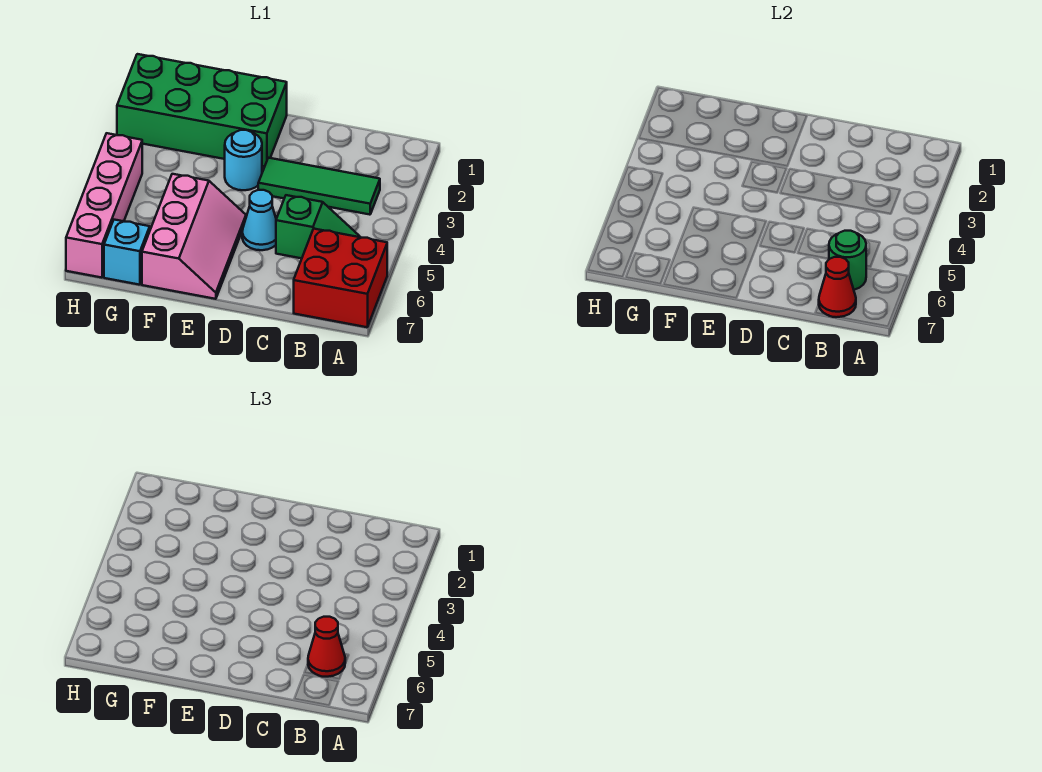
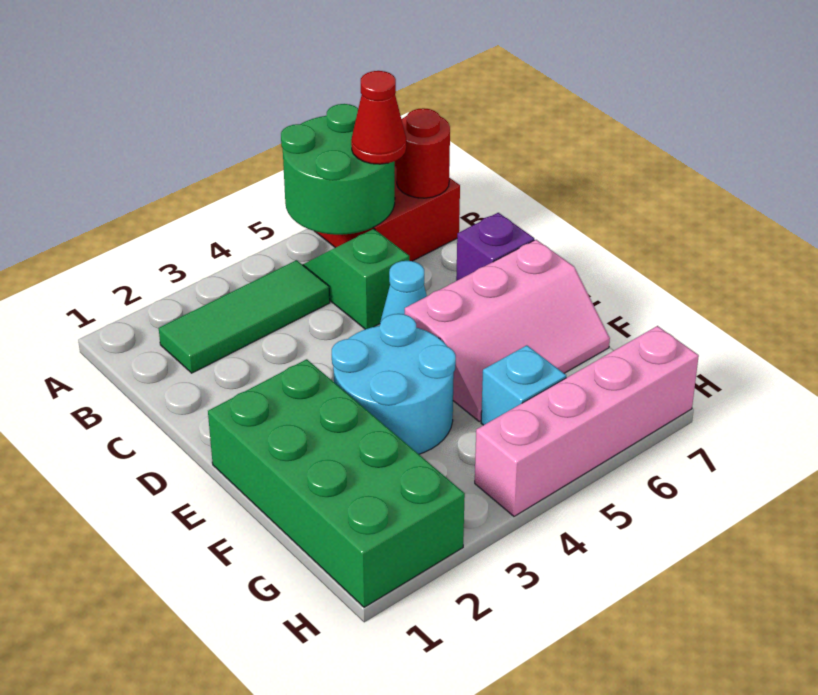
green 1x3 tile [258,158,380,215] -> green 1x3 tile turned to [159,260,330,373]
green 1x1 round brick [829,231,866,290] -> green 2x2 round brick [281,104,395,235]
red 1x1 cone [819,257,856,317] -> red 1x1 round brick [396,108,450,198]
none -> purple 1x1 brick [456,213,534,281]
cyan 1x1 round brick [225,130,262,190] -> cyan 2x2 round brick [332,314,456,454]
pink 2x3 slope [142,174,246,299] -> pink 2x3 slope turned to [405,240,610,421]
cyan 1x1 brick [104,220,150,285] -> cyan 1x1 brick moved to [481,345,566,425]

